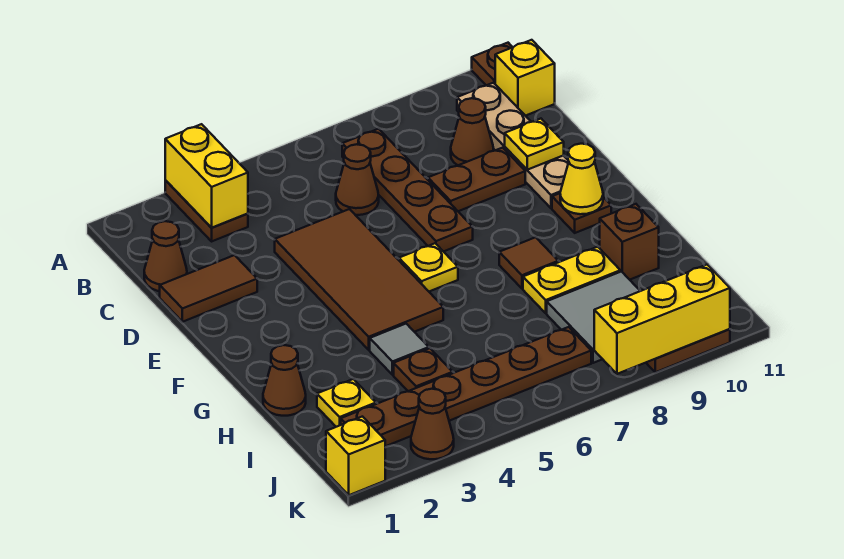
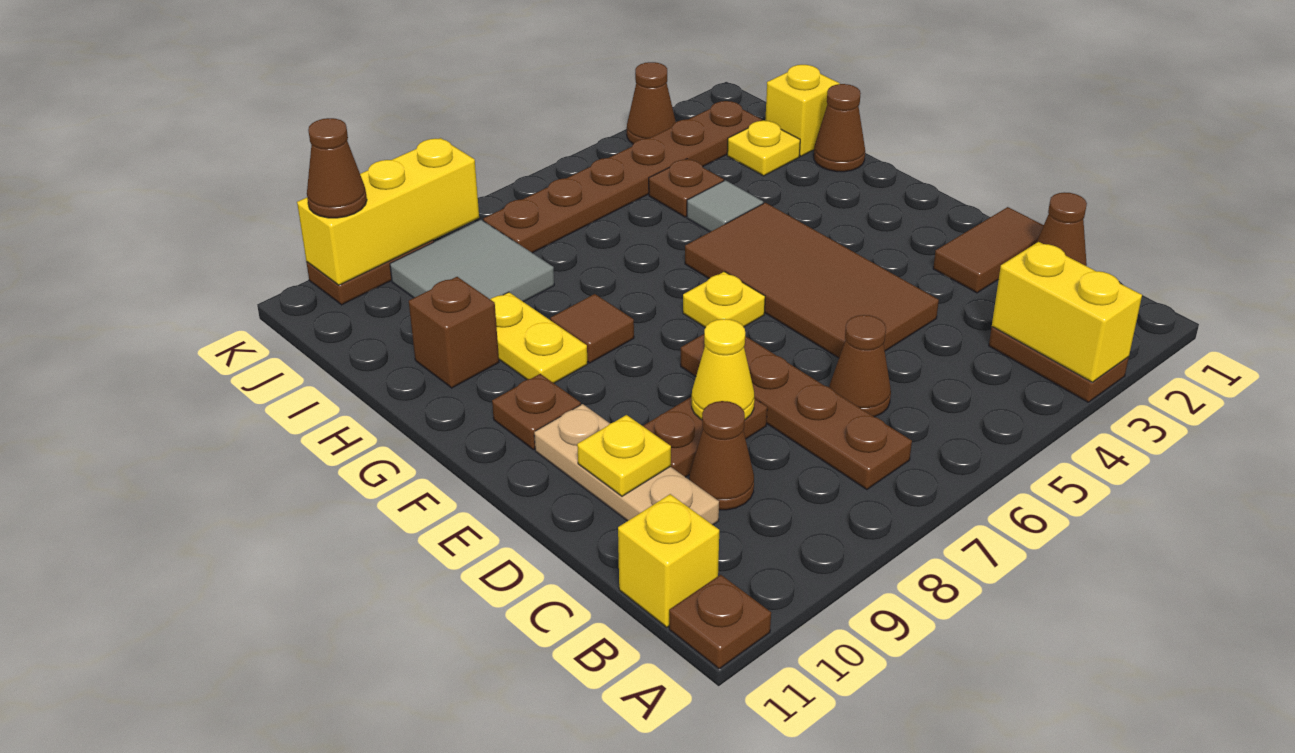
tan 1x4 plate [457,83,569,208] -> tan 1x3 plate [534,404,719,525]
yellow 1x1 cone [560,144,603,214] -> yellow 1x1 cone moved to [692,319,754,420]
yellow 1x2 plate [523,247,620,313] -> yellow 1x2 plate turned to [490,292,588,383]
yellow 1x1 brick [326,417,385,495] -> yellow 1x1 brick moved to [765,65,840,156]
none -> brown 1x1 cone [307,118,367,218]

